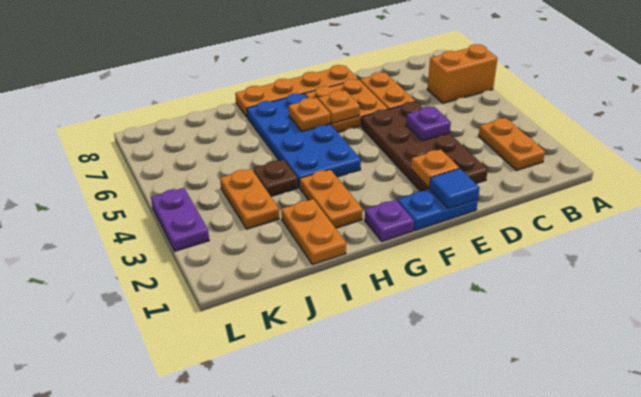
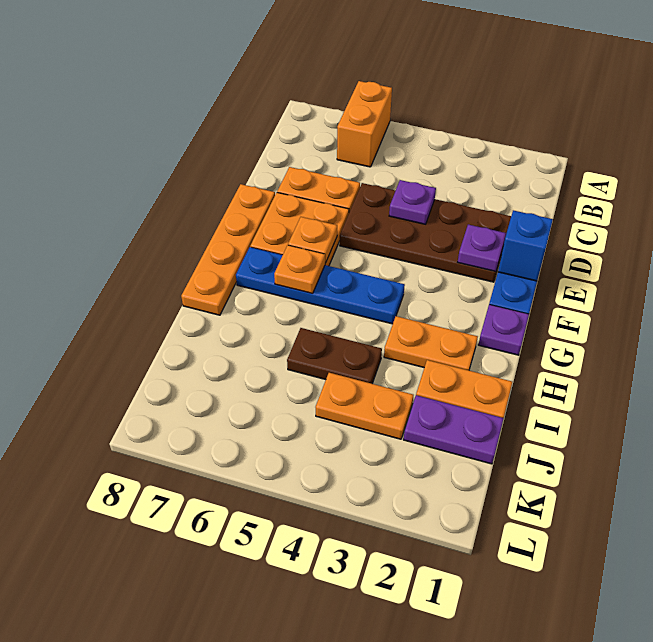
orange 1x2 plate [479,118,545,171] -> none
blue 1x1 tile [430,169,480,209] -> blue 1x1 brick [498,210,553,281]
orange 1x1 plate [411,149,459,188] -> purple 1x1 plate [458,225,506,272]
blue 2x4 plate [247,93,361,188] -> blue 1x4 plate [236,247,405,324]
brown 1x1 plate [253,160,298,196] -> brown 1x2 plate [287,328,382,384]
purple 1x2 plate [151,188,209,251] -> purple 1x2 plate moved to [404,395,504,464]

